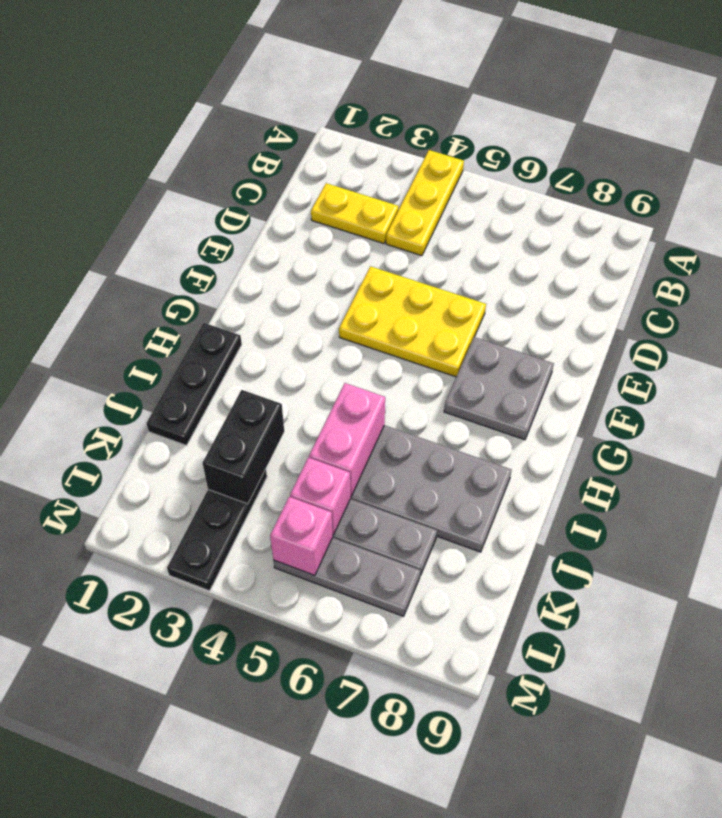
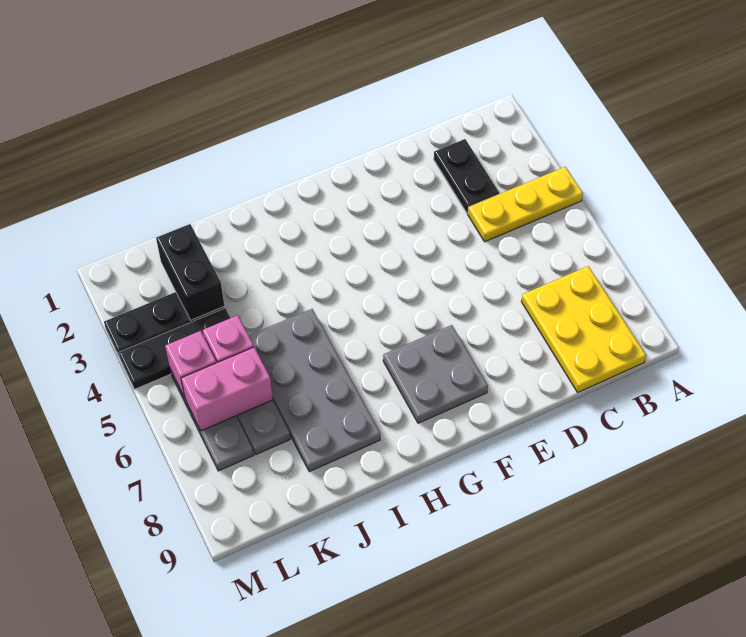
yellow 1x2 plate [311,183,399,244] -> black 1x2 plate [434,139,499,213]
yellow 2x3 plate [339,266,486,377] -> yellow 2x3 plate moved to [521,266,646,392]
black 1x3 plate [147,323,242,445] -> black 1x3 plate moved to [119,308,230,389]
pink 1x2 brick [309,383,385,497] -> pink 1x2 brick moved to [181,347,273,431]
black 1x2 brick [203,390,284,504] -> black 1x2 brick turned to [156,224,224,320]

